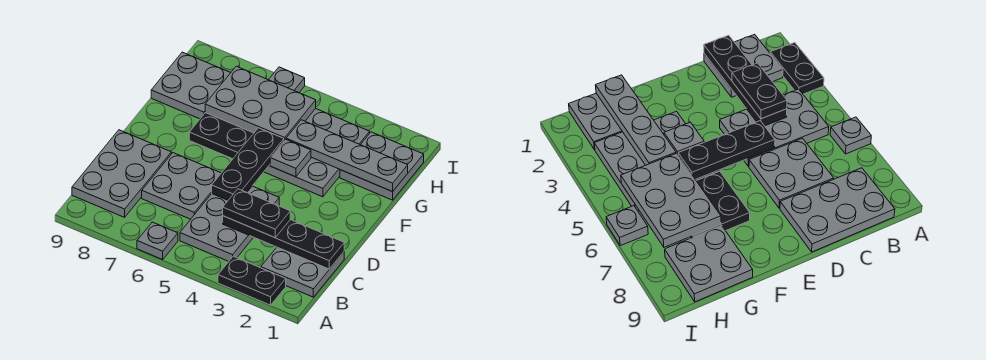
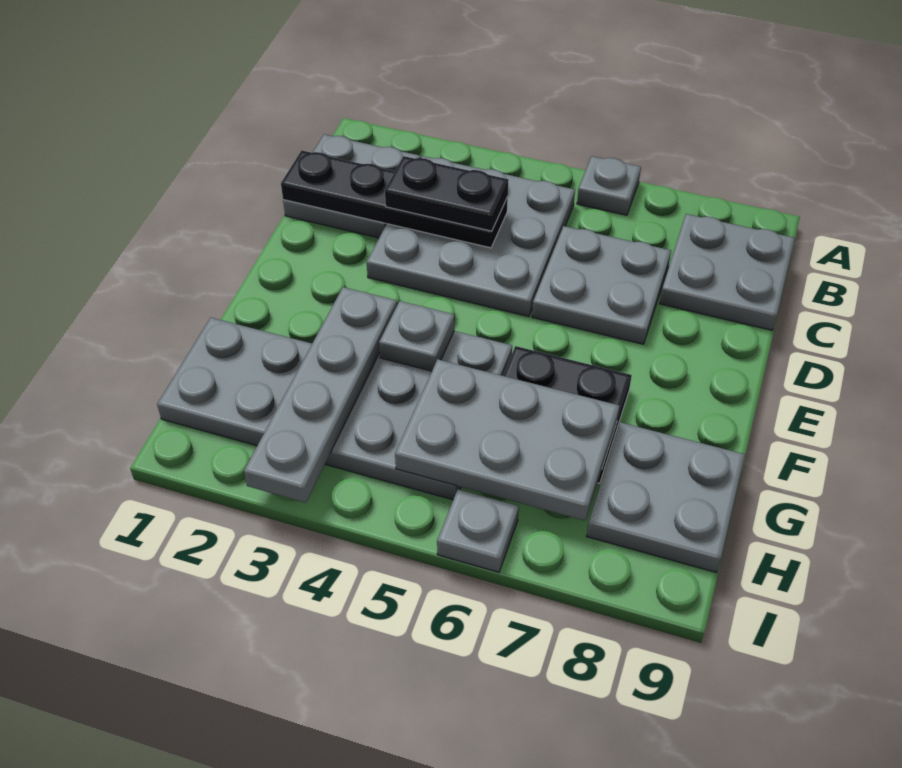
black 1x2 plate [218,256,286,305] -> none
grey 2x3 plate [180,186,279,261] -> grey 3x3 plate [367,156,575,317]
grey 2x3 plate [72,130,171,217] -> grey 2x2 plate [660,214,795,330]
black 1x3 plate [212,128,284,200] -> none
grey 1x4 plate [286,120,408,192] -> grey 1x4 plate turned to [244,287,397,503]

